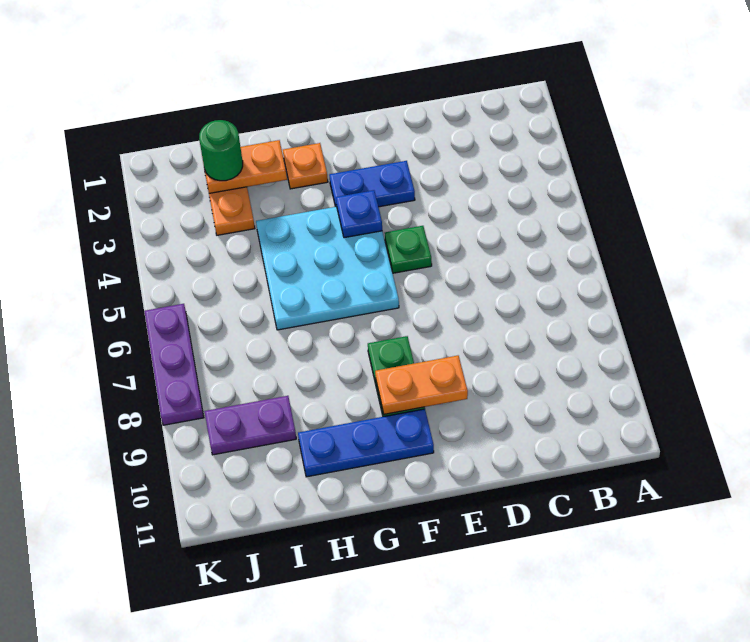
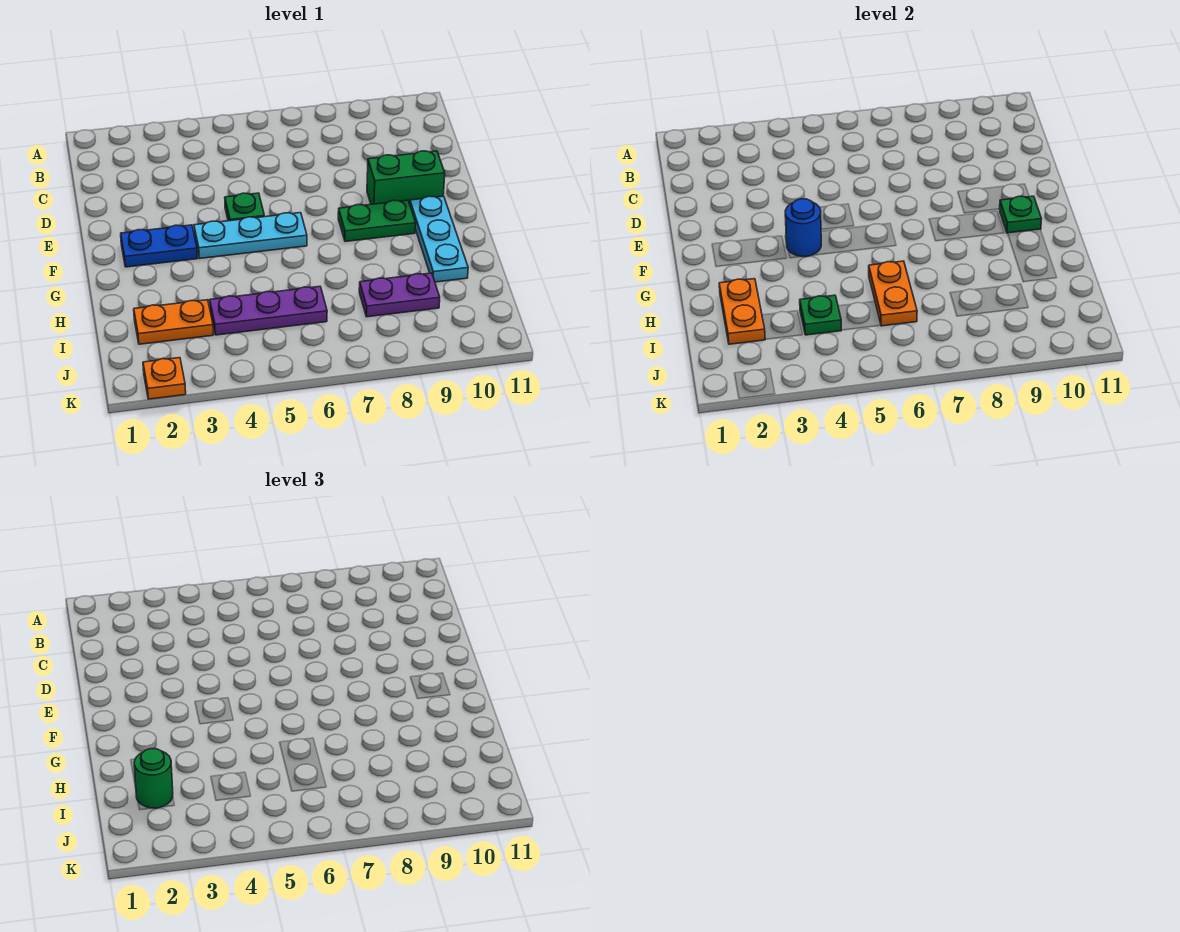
blue 1x2 plate [329,161,415,207] -> blue 1x2 plate turned to [121,225,197,267]
none -> green 1x2 brick [367,151,445,204]
orange 1x2 plate [375,356,468,414] -> orange 1x2 plate moved to [869,261,917,326]
cyan 3x3 plate [256,207,399,330] -> cyan 1x3 plate [194,213,307,259]
blue 1x1 plate [336,190,382,238] -> blue 1x1 round brick [785,199,821,257]
blue 1x3 plate [298,409,434,477] -> cyan 1x3 plate [410,196,468,282]
none -> green 1x1 plate [1000,196,1041,233]
orange 1x1 plate [283,143,328,189] -> orange 1x1 plate moved to [143,358,186,399]
none -> green 1x1 plate [800,295,841,335]
purple 1x2 plate [205,396,296,455] -> purple 1x2 plate turned to [359,273,440,317]
purple 1x3 plate [144,304,204,425] -> purple 1x3 plate moved to [210,286,327,335]

